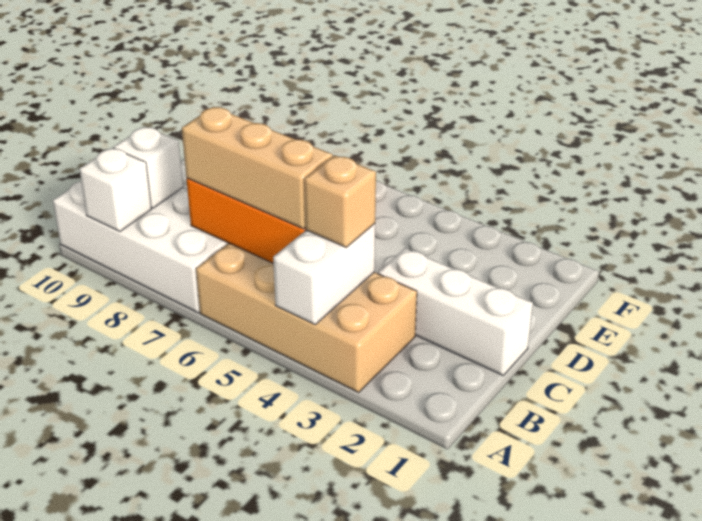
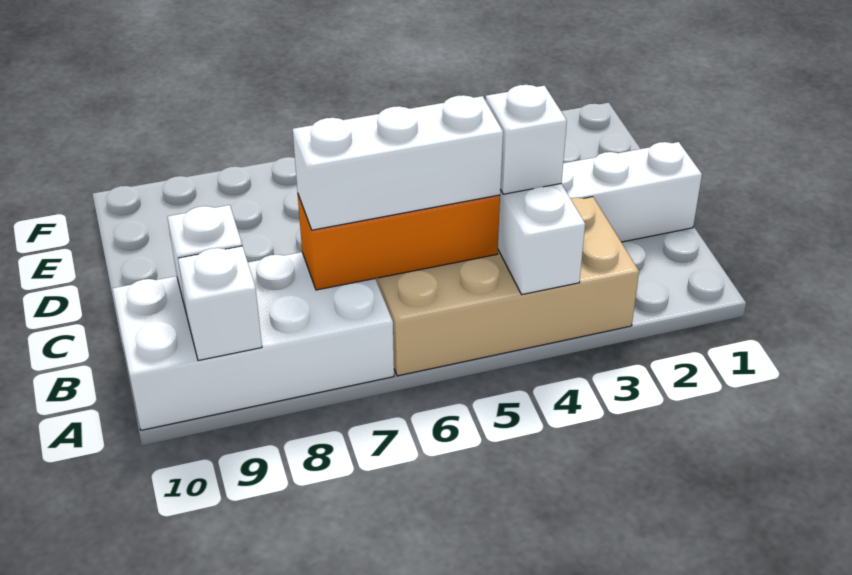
tan 1x1 brick [304,155,376,248] -> white 1x1 brick [486,85,567,194]
tan 1x3 brick [182,107,333,229] -> white 1x3 brick [293,95,503,230]

